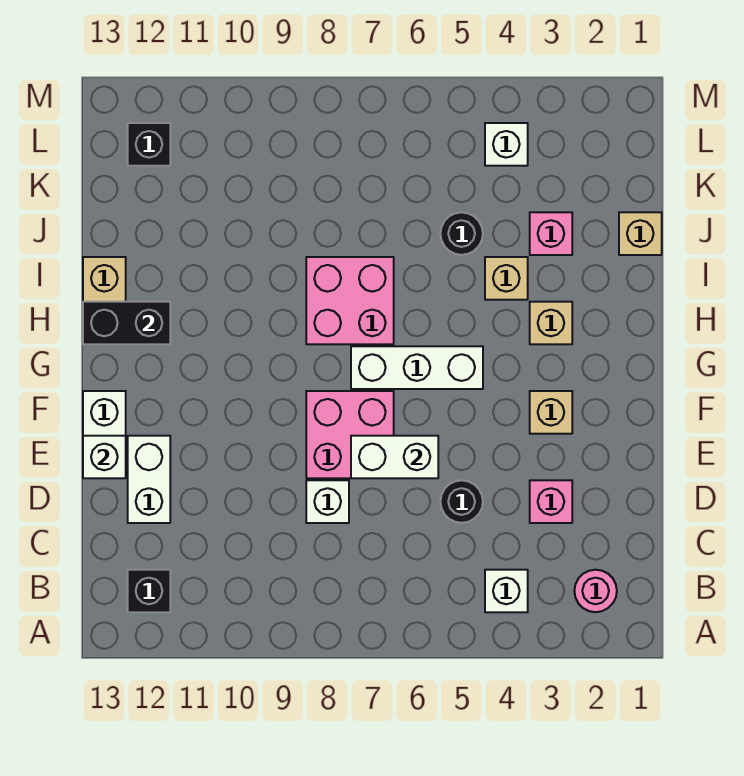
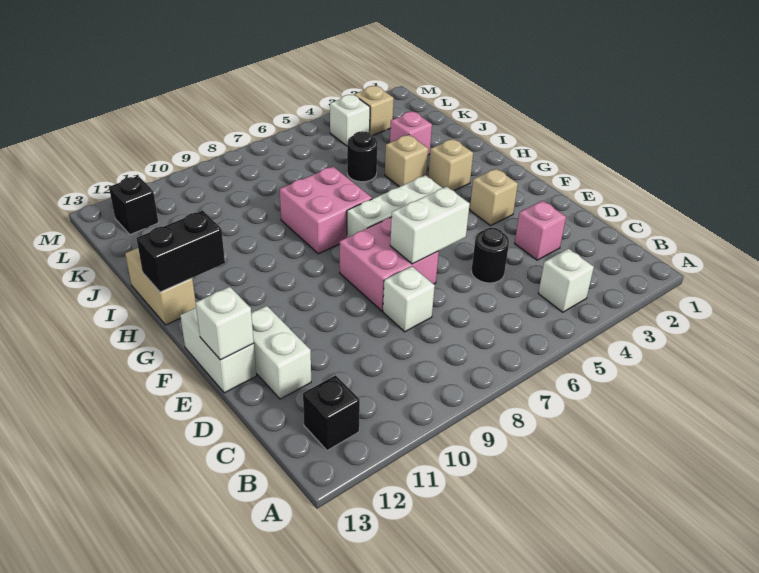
pink 1x1 round brick [574,570,617,612] -> none
tan 1x1 brick [619,212,662,255] -> tan 1x1 brick moved to [354,86,394,136]

